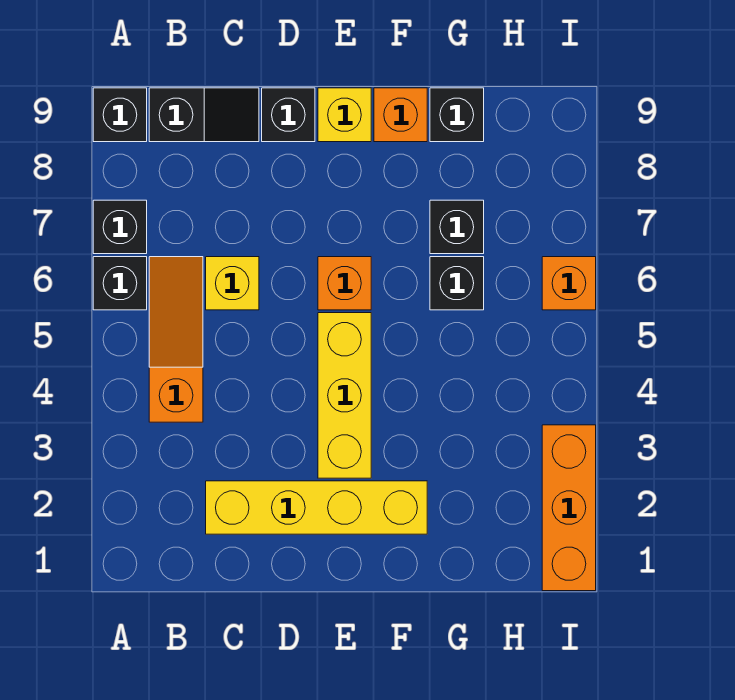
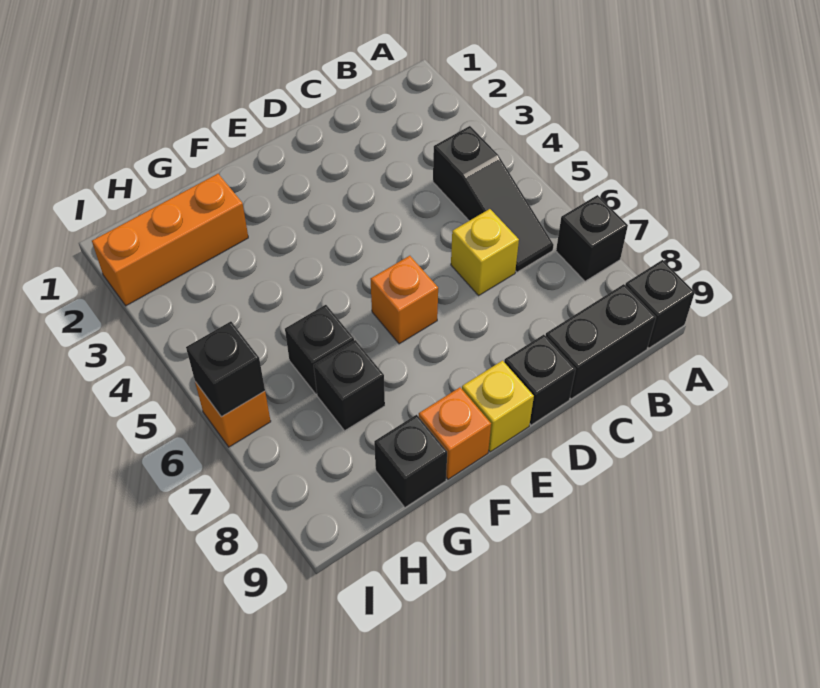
black 1x1 brick [93,257,147,310] -> black 1x1 brick moved to [186,321,265,417]
orange 1x3 slope [149,257,203,422] -> black 1x3 slope [433,126,554,272]
black 1x2 slope [149,88,259,142] -> black 1x2 brick [546,284,656,399]
yellow 1x4 brick [206,481,427,534] -> none
yellow 1x3 brick [318,313,371,478] -> none
orange 1x3 brick [542,425,596,591] -> orange 1x3 brick turned to [92,174,248,306]

